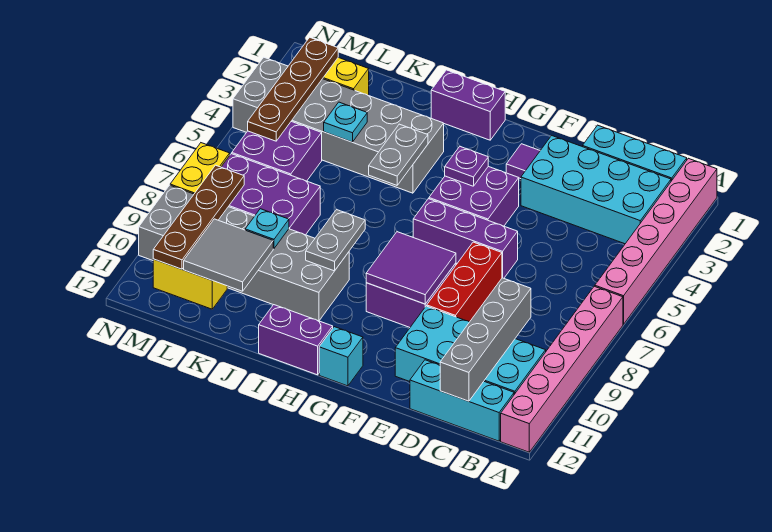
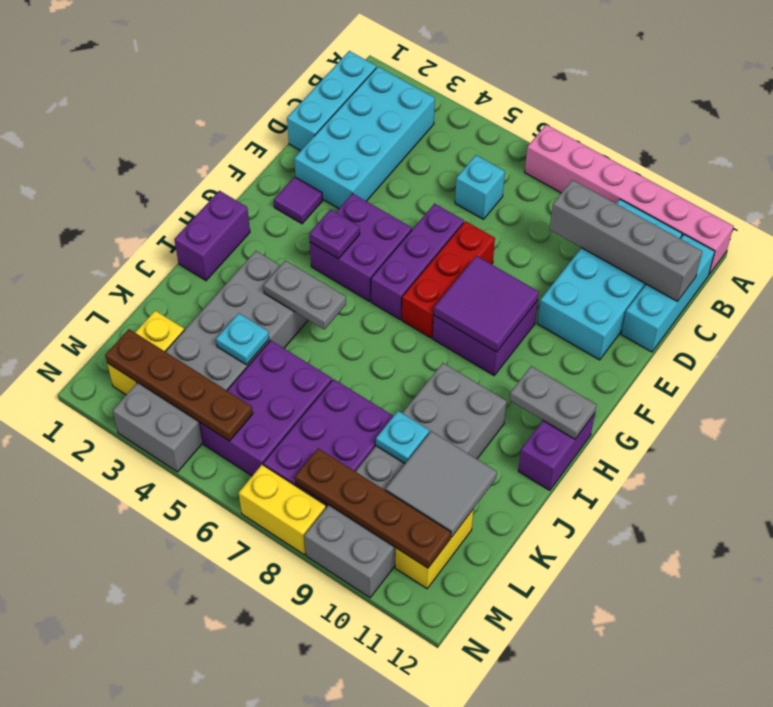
pink 1x6 brick [595,158,717,324] -> none
red 1x3 brick [427,242,502,322] -> red 1x3 brick turned to [402,221,495,338]
cyan 1x1 brick [319,327,363,386] -> cyan 1x1 brick moved to [455,155,505,219]
grey 1x2 plate [306,209,365,271] -> grey 1x2 plate moved to [510,366,597,439]
purple 2x2 brick [232,122,322,181] -> purple 2x3 brick [200,340,332,476]

